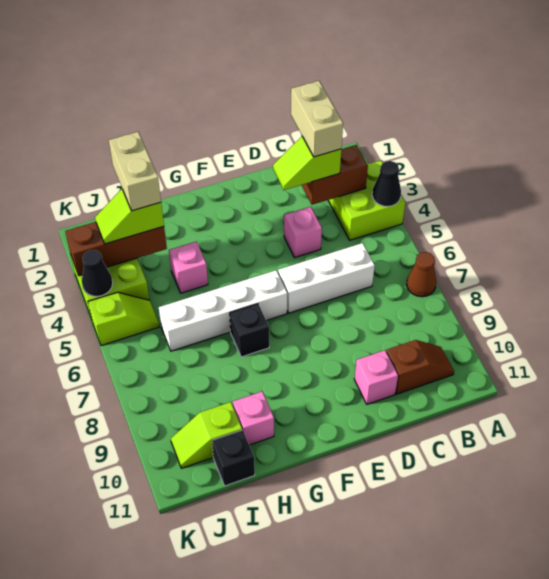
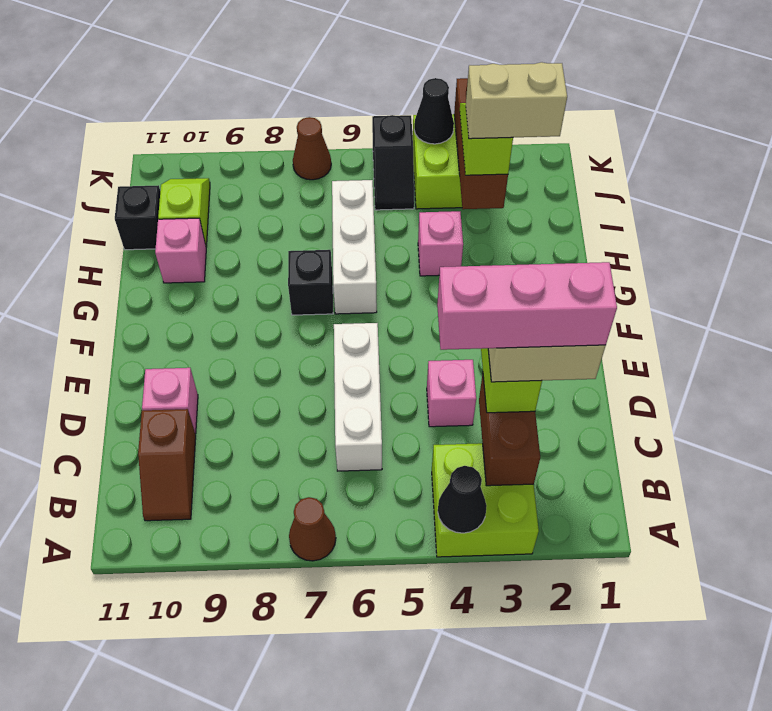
none -> pink 1x3 brick [437,262,617,350]
white 1x4 brick [159,270,287,351] -> white 1x3 brick [332,180,377,314]
lime 1x2 slope [88,292,159,346] -> black 1x2 slope [372,115,414,210]
none -> brown 1x1 cone [293,117,331,180]

